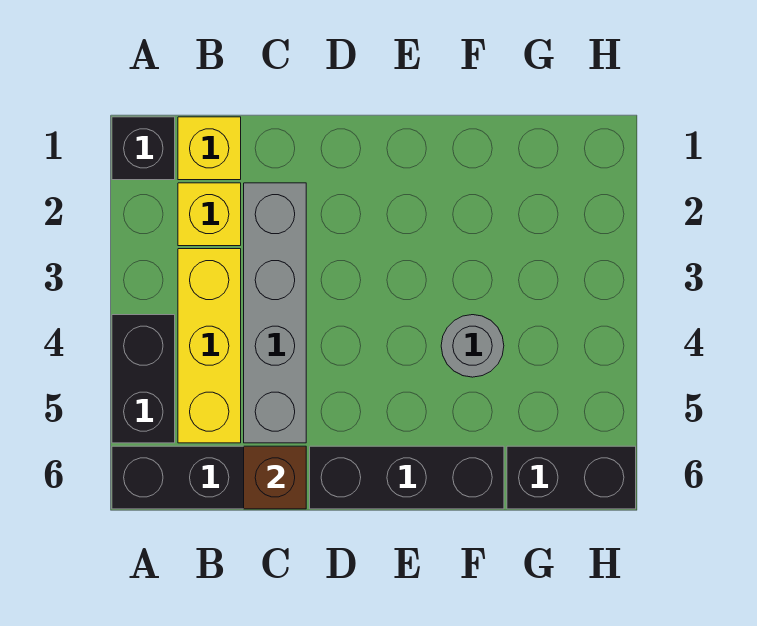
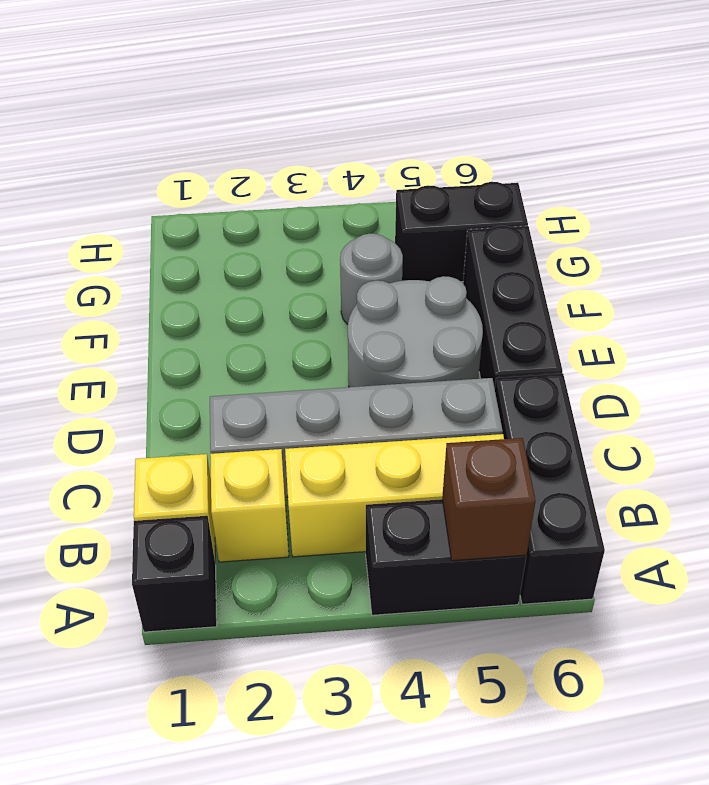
brown 1x1 brick [244,446,306,509] -> brown 1x1 brick moved to [442,438,536,561]
none -> grey 2x2 round brick [348,276,483,387]
black 1x2 brick [507,446,636,509] -> black 1x2 brick turned to [395,182,528,282]

